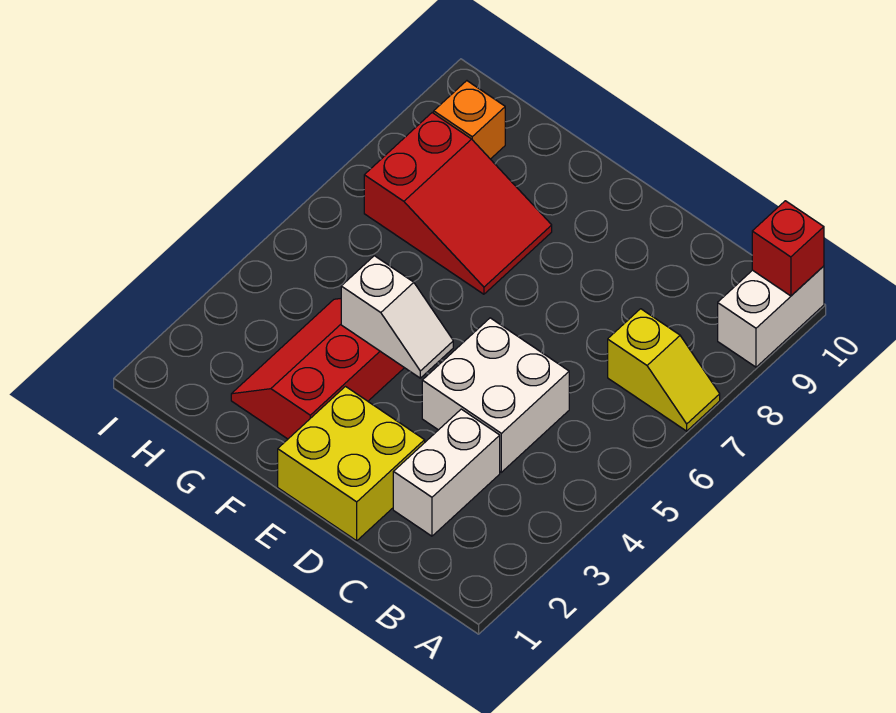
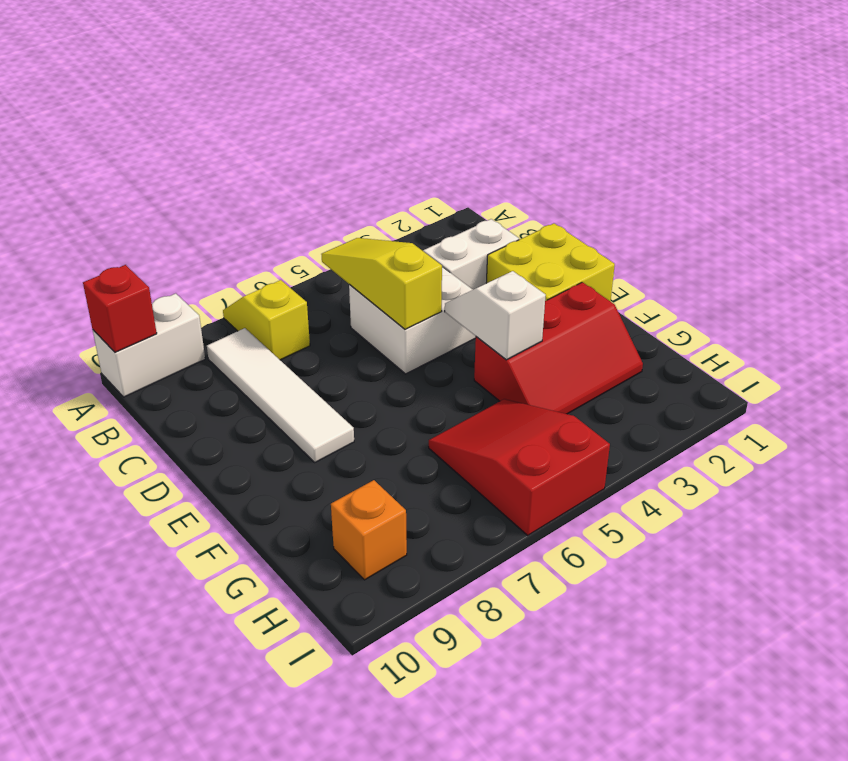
none -> yellow 1x3 slope [321,238,442,329]
none -> white 1x4 tile [207,328,354,462]
red 2x3 slope [364,113,552,294] -> red 2x3 slope moved to [429,399,610,535]

